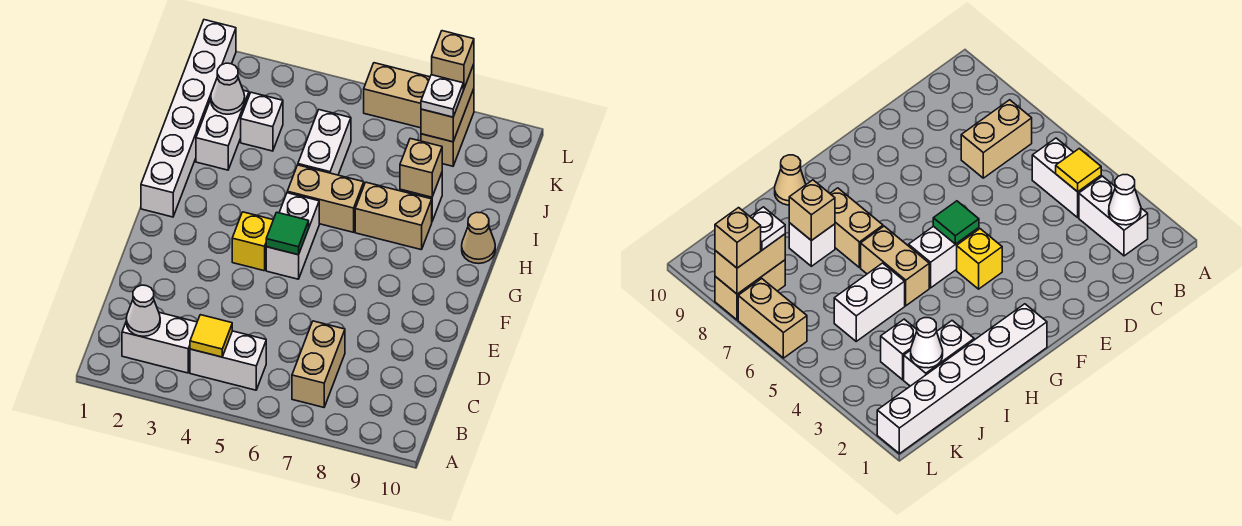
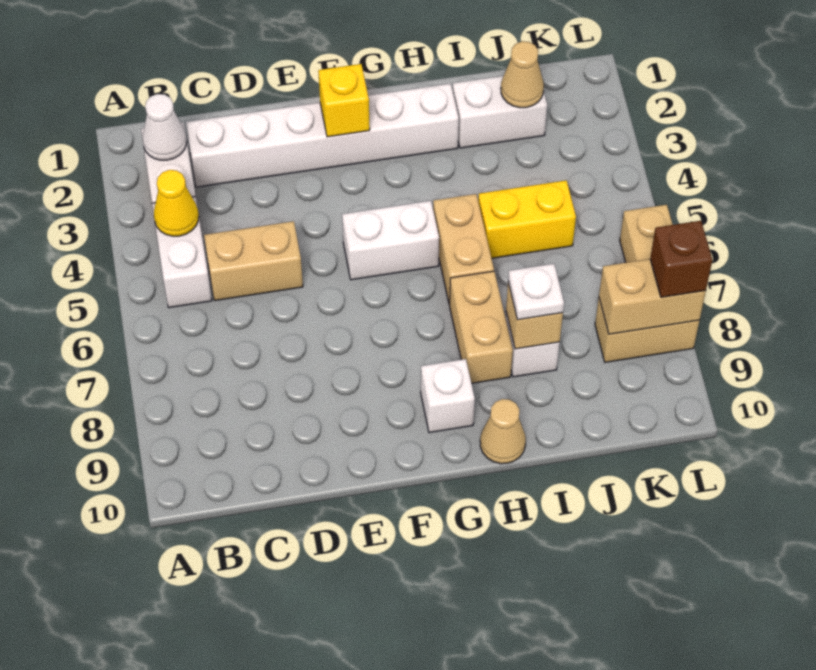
yellow 1x1 tile [190,315,232,357] -> yellow 1x1 cone [154,170,199,236]
tan 1x2 brick [292,321,345,407] -> tan 1x2 brick moved to [204,221,303,301]
yellow 1x1 brick [232,212,273,271] -> yellow 1x1 brick moved to [318,64,370,137]
green 1x1 tile [266,212,309,255] -> none
white 1x6 brick [141,20,236,217] -> white 1x6 brick moved to [186,84,459,187]
white 1x2 brick [298,110,351,175] -> yellow 1x2 brick [478,180,576,258]
white 1x1 cone [211,63,245,114] -> tan 1x1 cone [501,41,544,108]
white 1x1 brick [241,92,283,151] -> white 1x1 brick moved to [421,359,475,433]
white 1x1 plate [421,75,463,117] -> white 1x1 plate moved to [508,264,564,320]
tan 1x1 brick [432,31,474,89] -> brown 1x1 brick [650,221,712,297]

